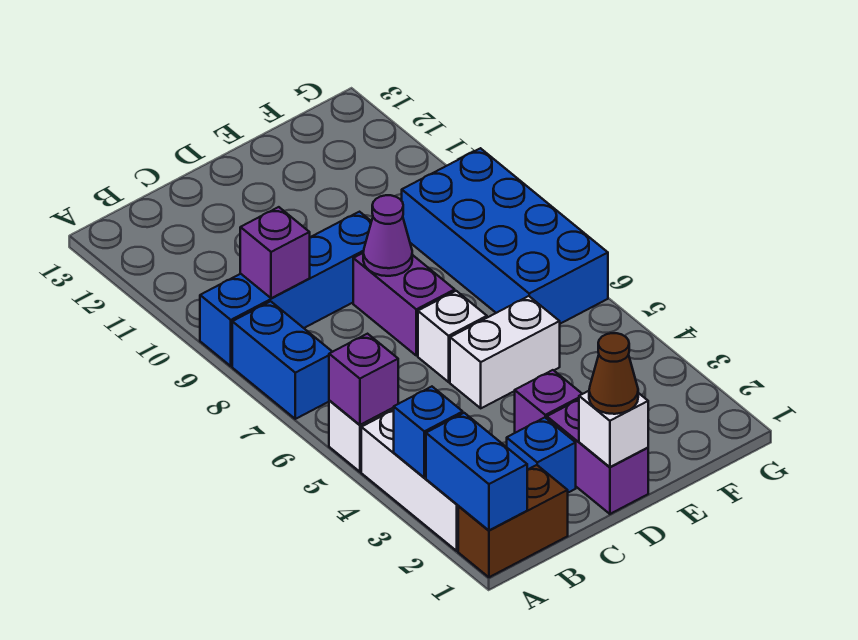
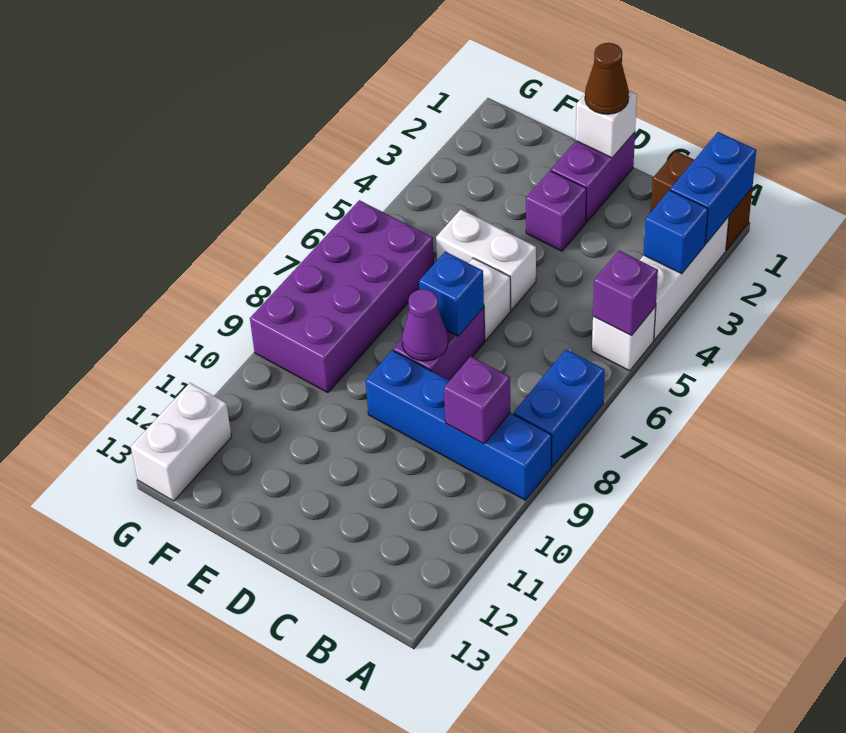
blue 1x1 brick [507,418,576,493] -> blue 1x1 brick moved to [419,251,484,336]
blue 2x4 brick [402,148,608,324] -> purple 2x4 brick [250,200,434,393]
none -> white 1x2 brick [131,383,232,501]

